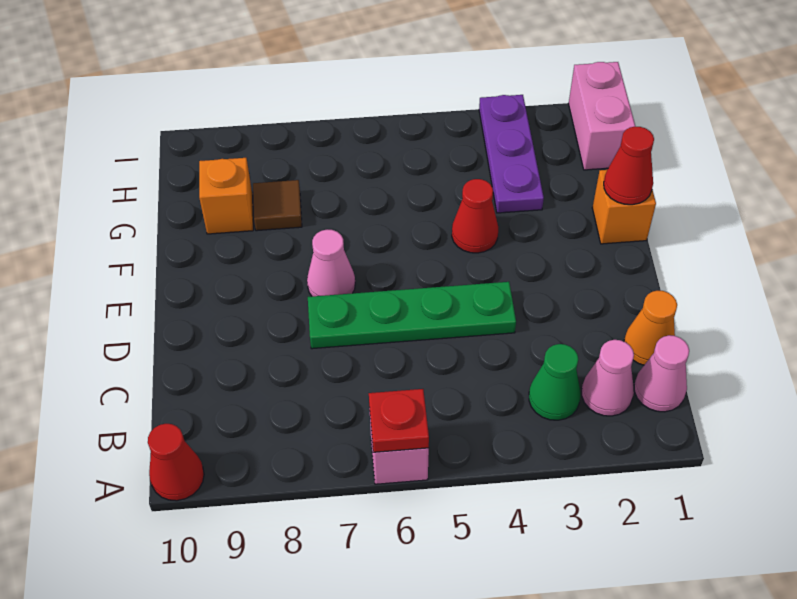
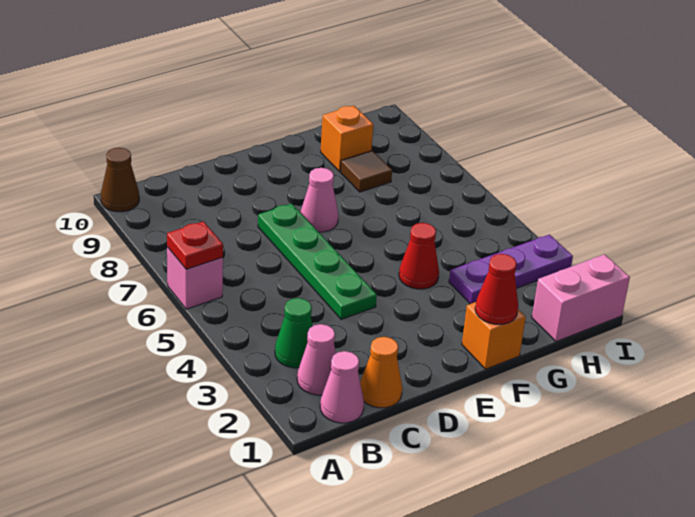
red 1x1 cone [148,424,204,501] -> brown 1x1 cone [101,148,139,212]

